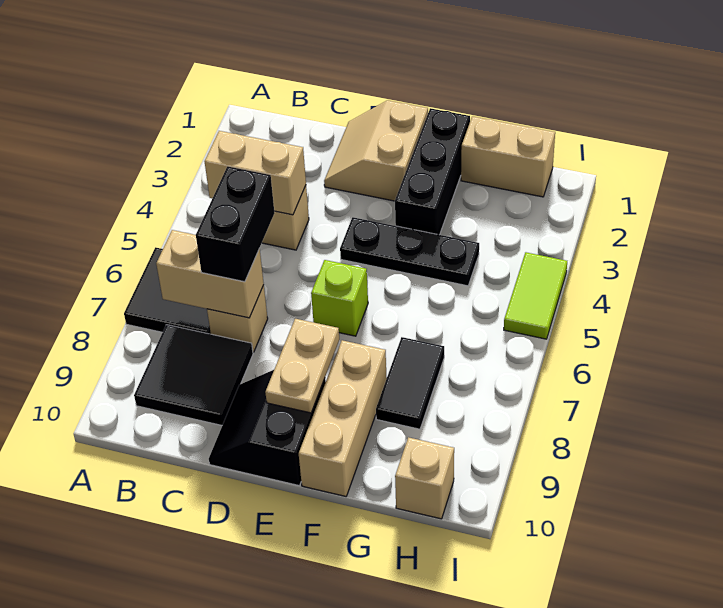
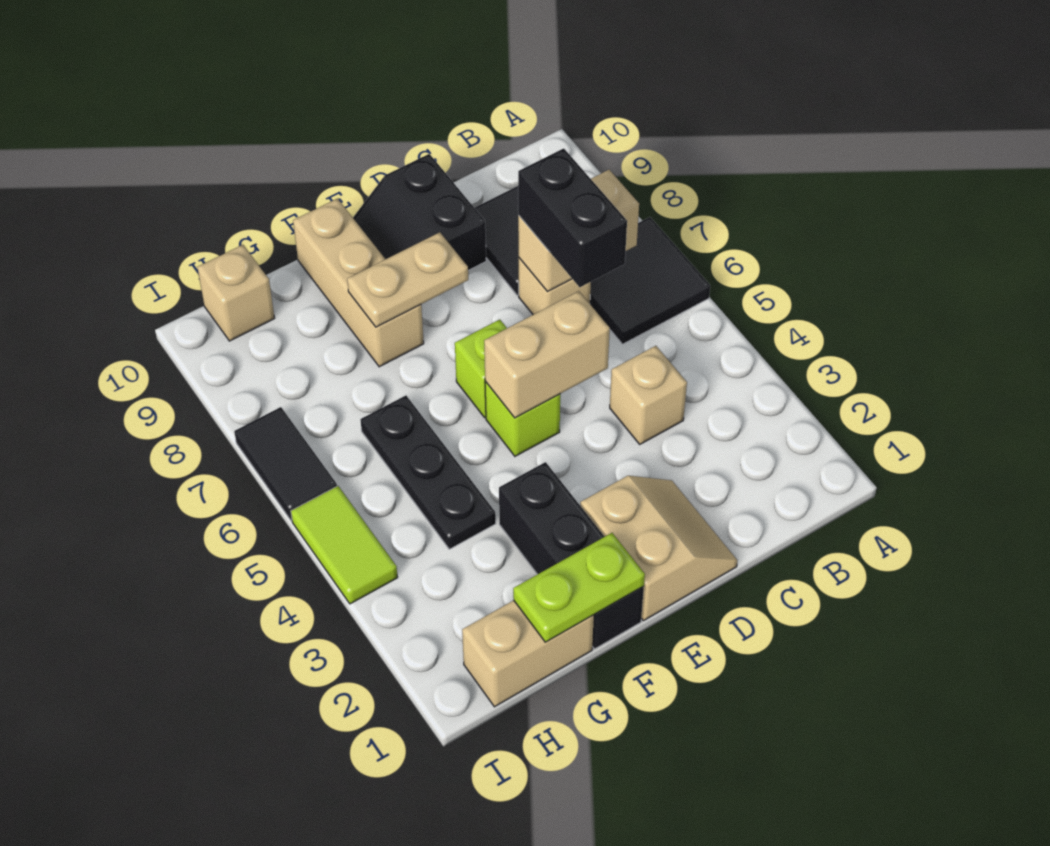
tan 1x2 brick [205,131,306,215] -> tan 1x2 brick moved to [484,291,610,418]
black 2x2 slope [209,370,326,486] -> black 2x2 slope turned to [353,154,486,270]
black 1x3 plate [340,217,479,286] -> black 1x3 plate turned to [360,396,496,549]
none -> lime 1x1 brick [485,381,560,456]
tan 1x2 plate [265,319,339,413] -> tan 1x2 plate turned to [347,232,468,327]
none -> lime 1x2 plate [513,533,645,642]
black 1x2 tile [376,337,444,429] -> black 1x2 tile moved to [234,407,337,521]

